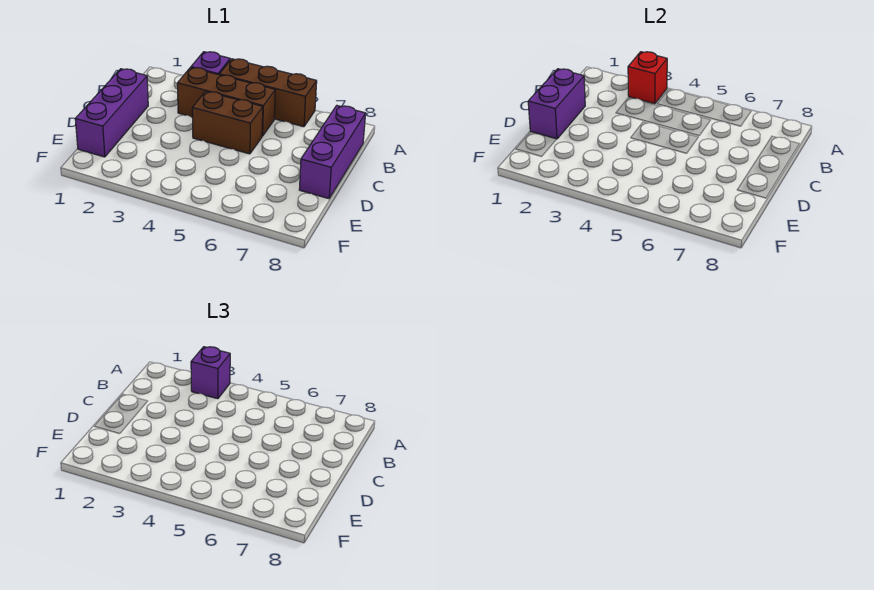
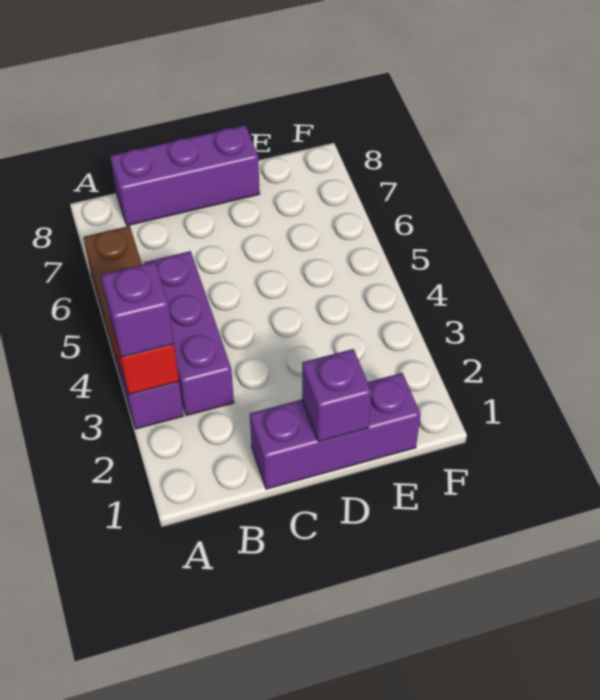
brown 1x3 brick [177,67,275,136] -> purple 1x3 brick [144,251,234,416]
purple 1x2 brick [528,69,585,139] -> purple 1x1 brick [302,349,372,442]
brown 1x2 brick [192,91,263,154] -> none

